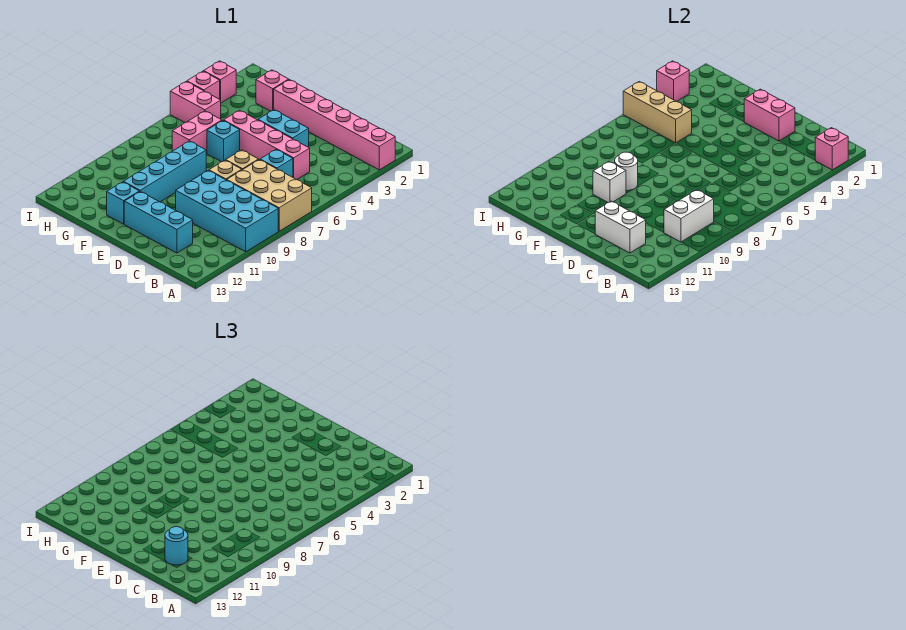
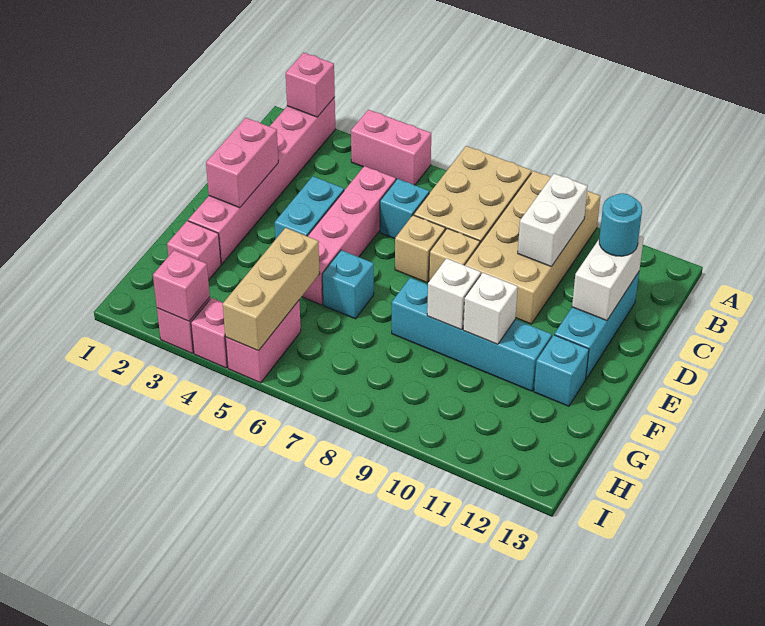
cyan 2x4 brick [176,170,278,252] -> tan 2x4 brick [465,171,600,324]
white 1x2 brick [664,190,714,242] -> white 1x2 brick turned to [518,174,588,266]
white 1x1 round brick [615,152,638,191] -> white 1x1 brick [427,258,481,330]
pink 1x2 brick [172,111,222,153] -> pink 1x2 brick moved to [351,110,431,185]

